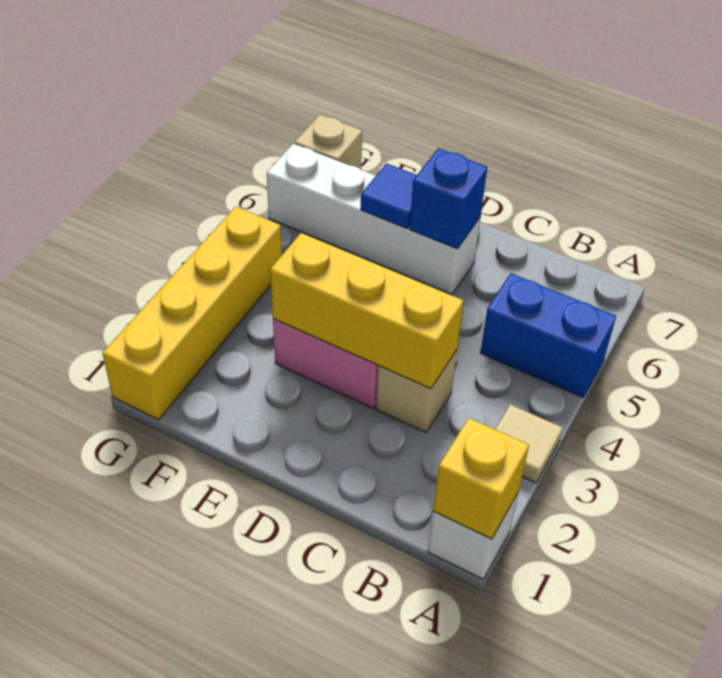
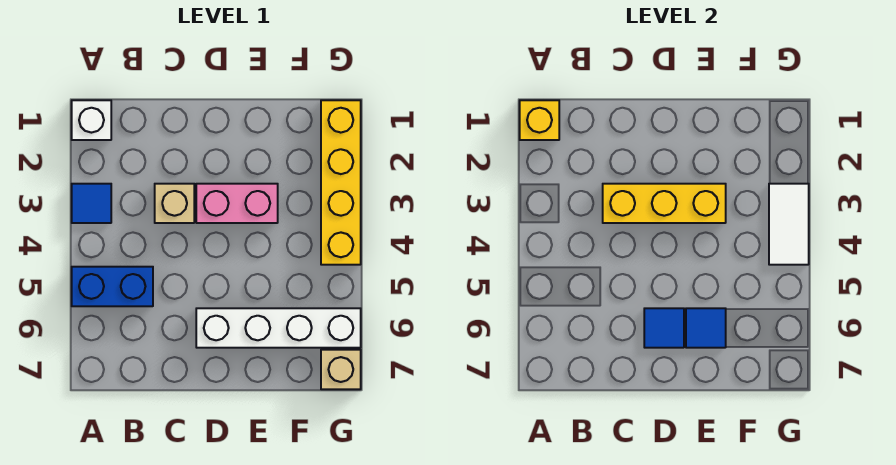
tan 1x1 tile [495,405,563,483] -> blue 1x1 tile [72,184,111,223]
blue 1x1 brick [410,148,487,249] -> blue 1x1 tile [644,308,684,348]
none -> white 1x2 tile [769,184,809,265]

